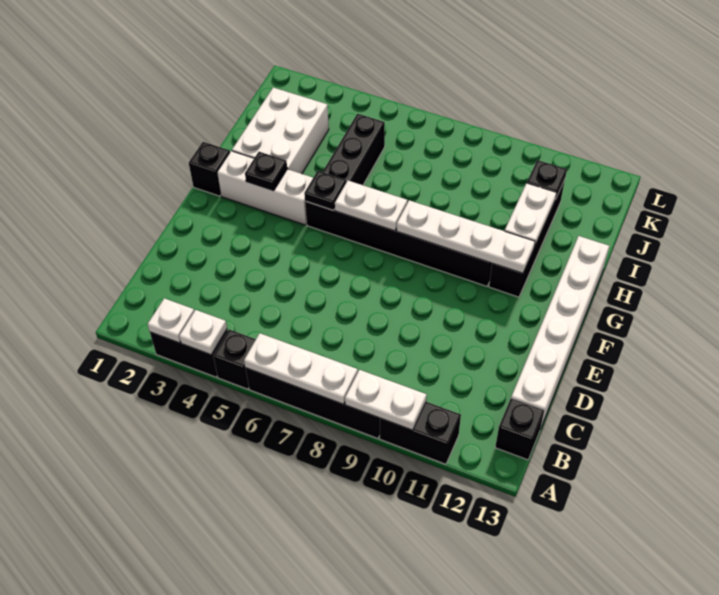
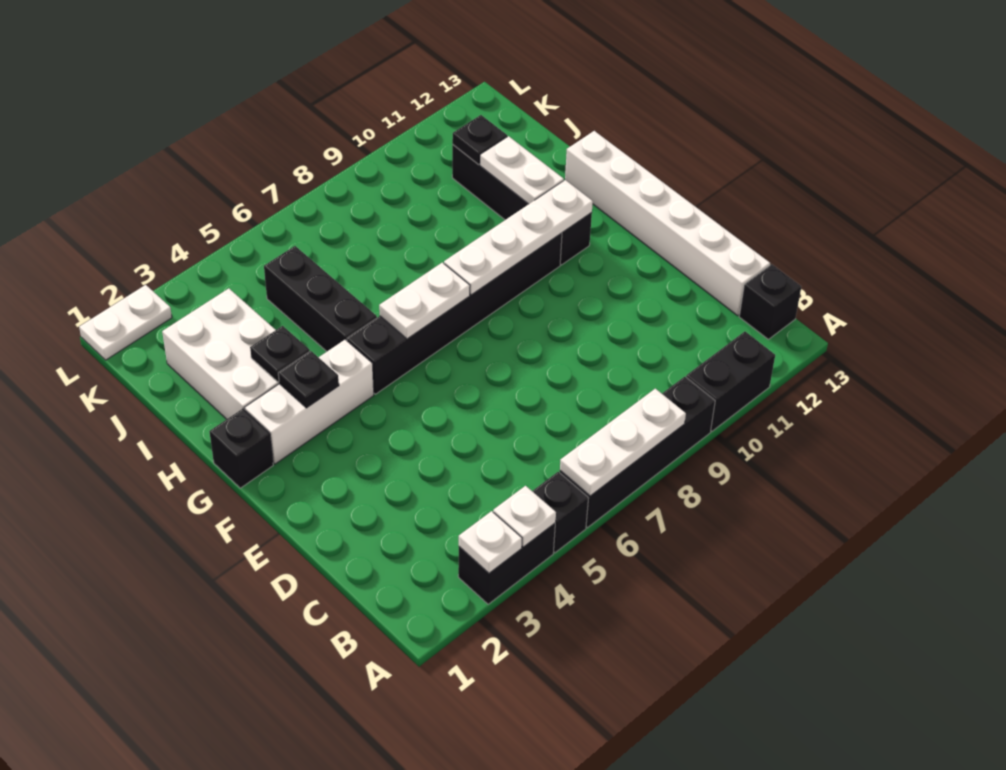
white 1x2 plate [345,370,427,430] -> white 1x2 plate moved to [79,285,172,360]
black 1x1 plate [304,171,346,210] -> black 1x1 plate moved to [250,326,310,382]

